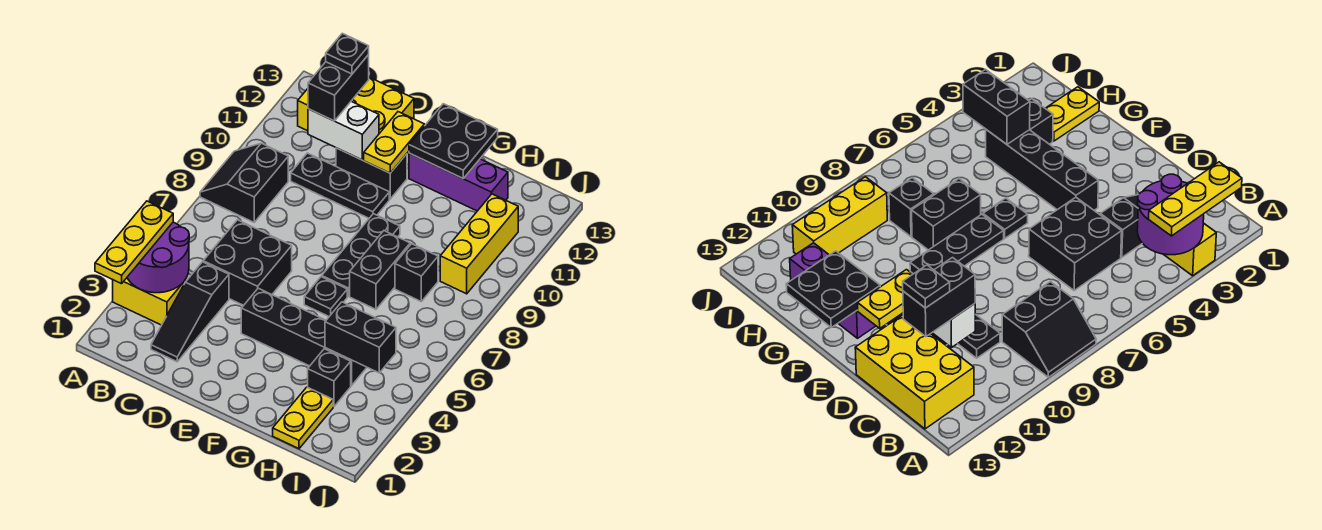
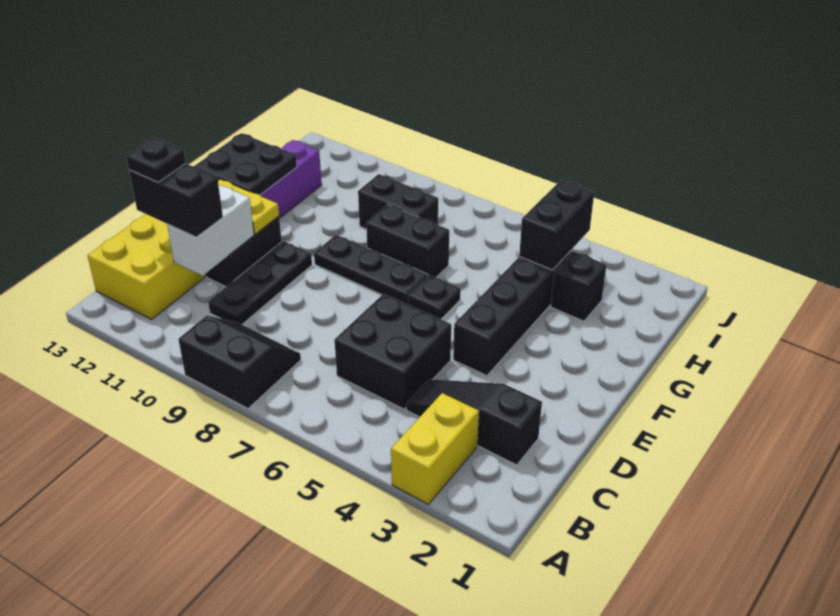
yellow 1x3 plate [95,201,173,284] -> none
purple 2x2 round brick [127,222,189,293] -> none
black 2x2 slope [200,143,288,222] -> black 2x2 slope turned to [178,316,301,409]
black 1x3 slope [151,262,229,362] -> black 1x3 slope turned to [406,379,542,465]
yellow 1x2 plate [273,387,333,449] -> none
black 1x1 brick [395,244,438,301] -> black 1x2 brick [358,174,438,229]
yellow 1x3 brick [440,194,518,294] -> none

